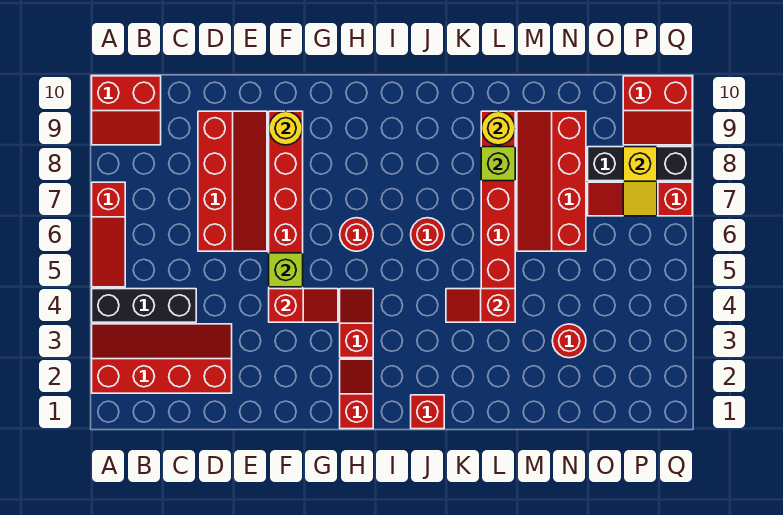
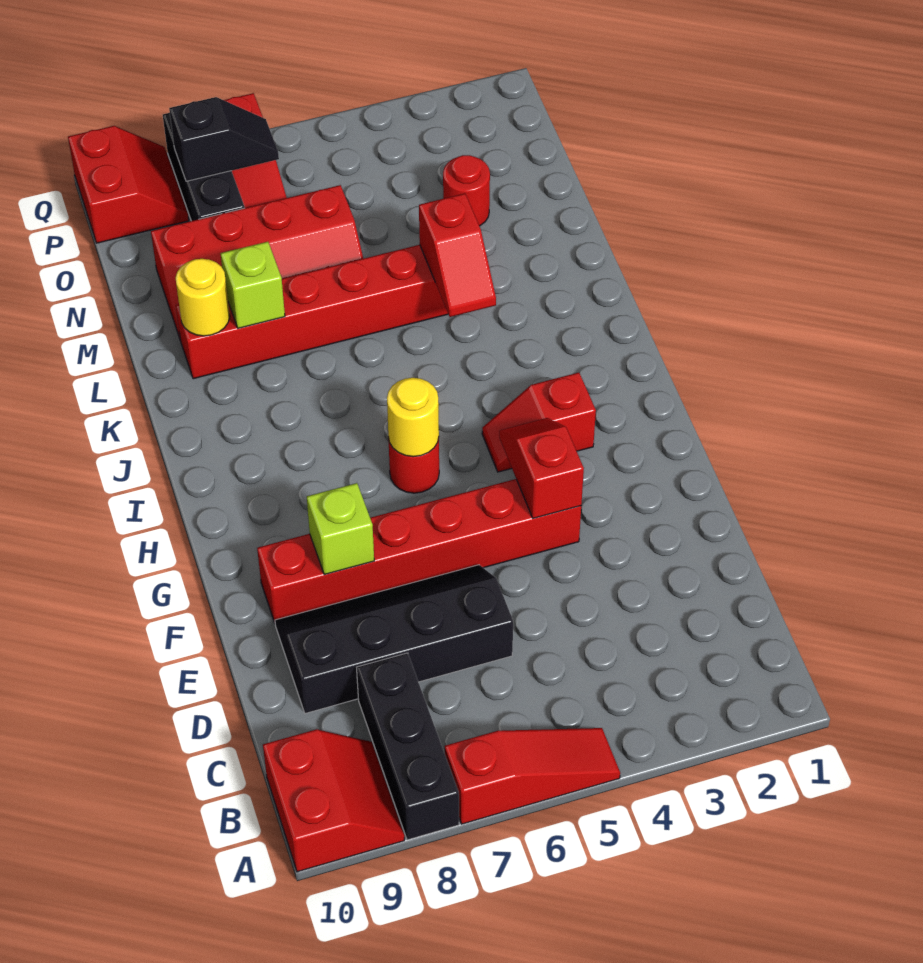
red 2x4 slope [92,324,232,393] -> none
black 1x3 brick [92,289,196,322] -> black 1x3 brick moved to [357,653,459,840]
red 2x4 slope [198,111,267,251] -> black 2x4 slope [275,565,513,714]
lime 1x1 brick [269,253,303,287] -> lime 1x1 brick moved to [307,483,374,575]
yellow 1x1 round brick [269,111,303,145] -> yellow 1x1 round brick moved to [387,378,439,457]
red 1x2 slope [340,359,373,429] -> none
red 1x1 brick [411,395,444,429] -> none
red 1x1 round brick [411,218,444,251] -> none
yellow 1x2 slope [623,147,657,216] -> black 1x2 slope [169,97,279,181]

